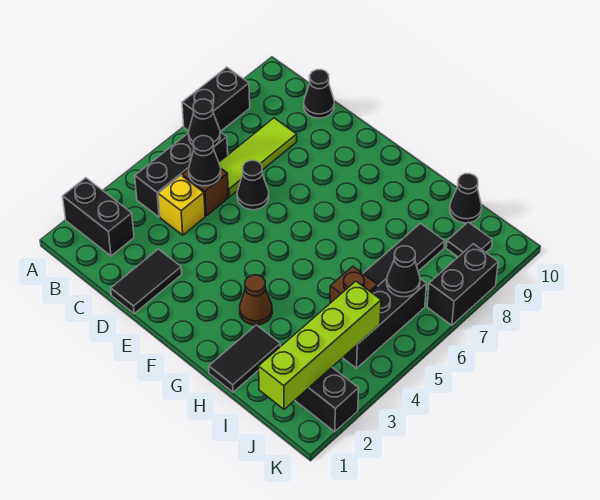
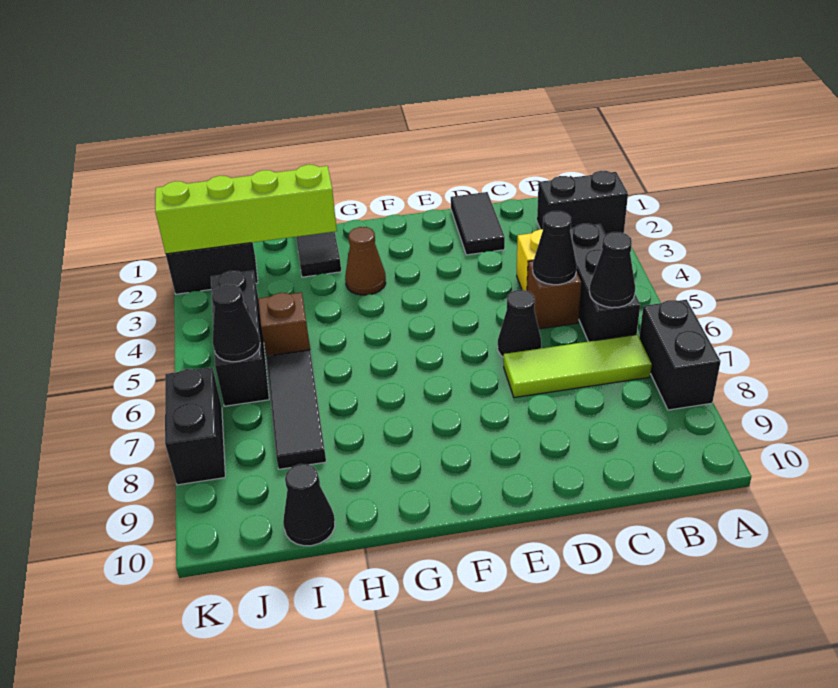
lime 1x3 tile [219,118,297,197] -> lime 1x3 tile turned to [504,335,652,398]
black 1x1 cone [304,70,334,118] -> none
lime 1x4 brick [259,281,381,409] -> lime 1x4 brick turned to [155,165,337,254]
black 1x1 tile [446,222,492,257] -> none

